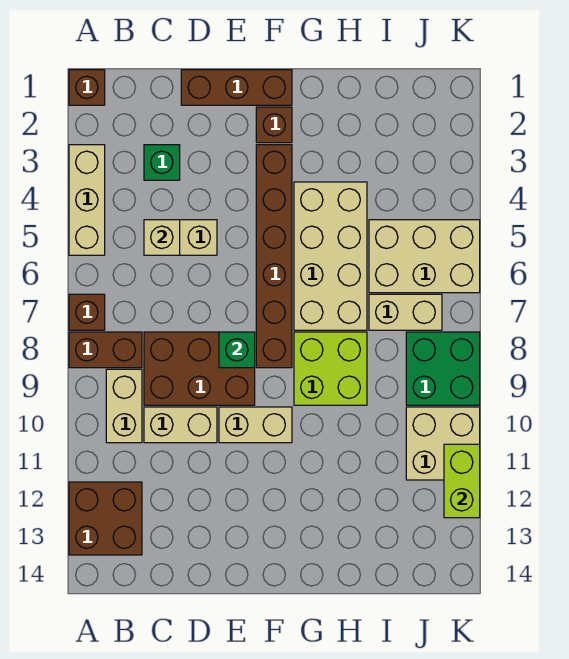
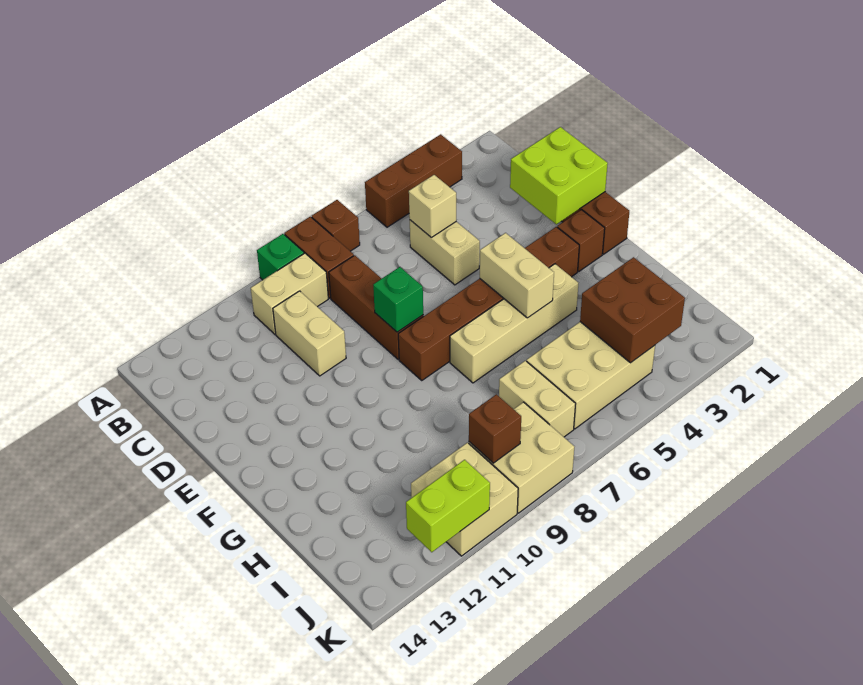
brown 1x1 brick [69,70,105,105] -> brown 1x1 brick moved to [469,394,521,463]
tan 1x3 brick [69,145,105,255] -> brown 1x3 brick [365,134,462,227]
brown 2x2 brick [69,482,142,555] -> brown 2x2 brick moved to [580,257,685,363]
green 1x1 brick [144,145,180,180] -> green 1x1 brick moved to [257,234,304,280]
brown 2x3 brick [144,332,255,405] -> brown 1x3 brick [329,255,423,360]
tan 1x2 brick [219,407,292,443] -> tan 1x2 brick moved to [480,233,554,318]
tan 2x4 brick [294,182,367,330] -> tan 1x4 brick [450,264,578,383]
lime 2x2 brick [294,332,367,405] -> lime 2x2 brick moved to [510,127,608,224]
tan 2x3 brick [369,220,480,293] -> tan 2x3 brick turned to [527,322,655,429]
green 2x2 brick [406,332,480,405] -> tan 2x2 brick [469,402,574,513]

